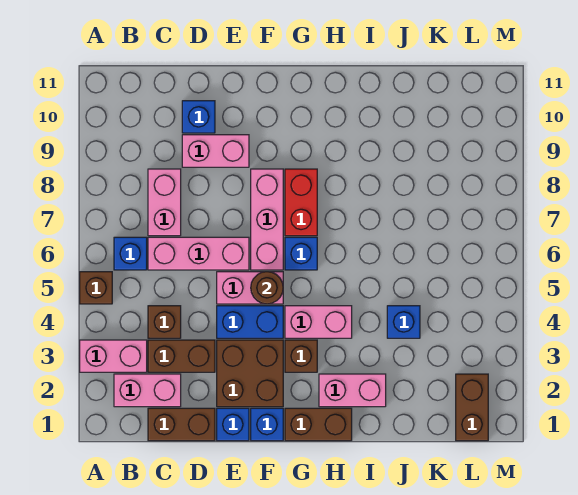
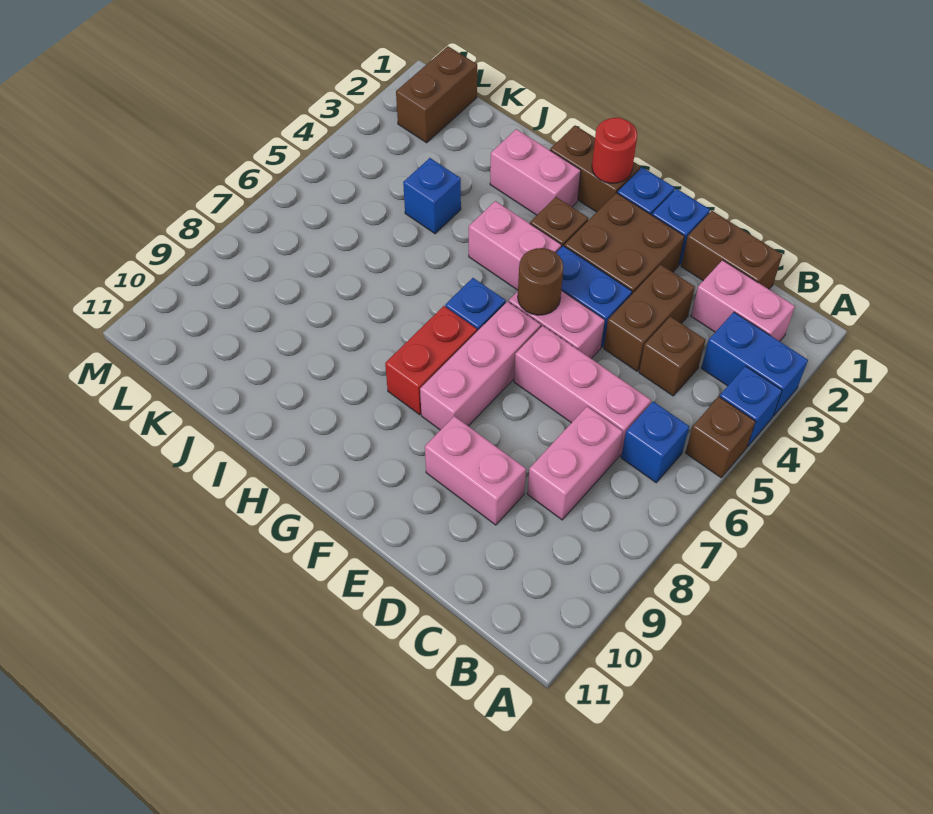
pink 1x2 brick [80,340,147,372] -> blue 1x2 brick [701,312,808,416]
brown 1x2 brick [148,340,215,372] -> brown 1x2 brick turned to [604,265,695,371]
blue 1x1 brick [182,101,215,133] -> blue 1x1 brick moved to [720,366,782,447]
none -> red 1x1 round brick [592,118,637,183]

